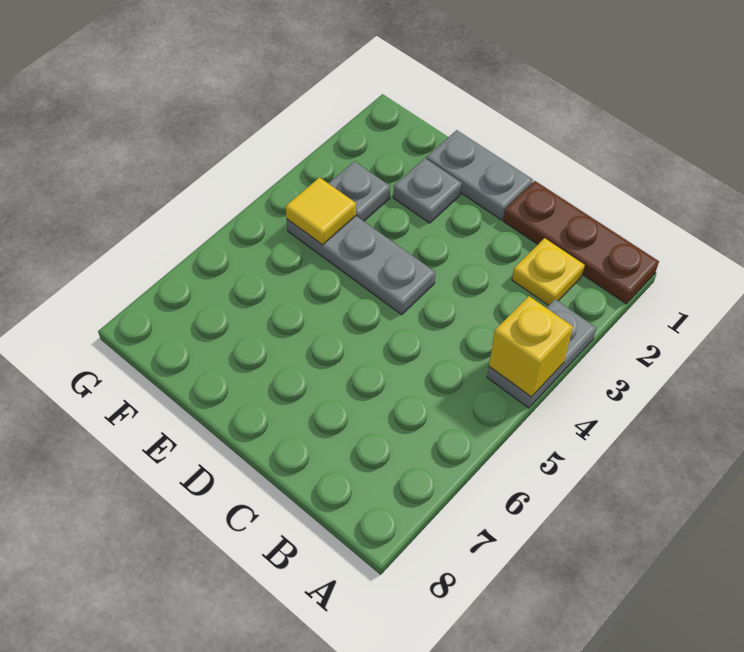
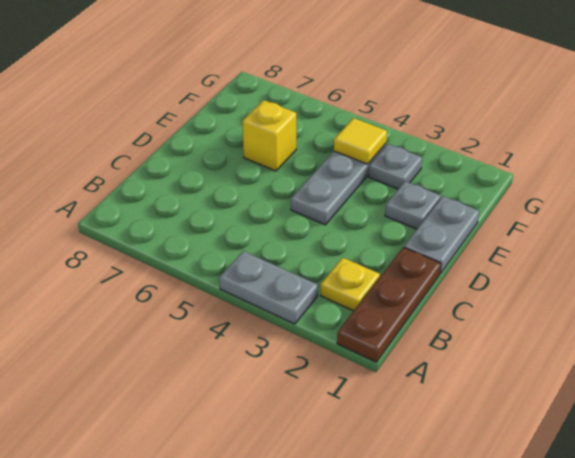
yellow 1x1 brick [489,296,573,397] -> yellow 1x1 brick moved to [243,100,296,171]

